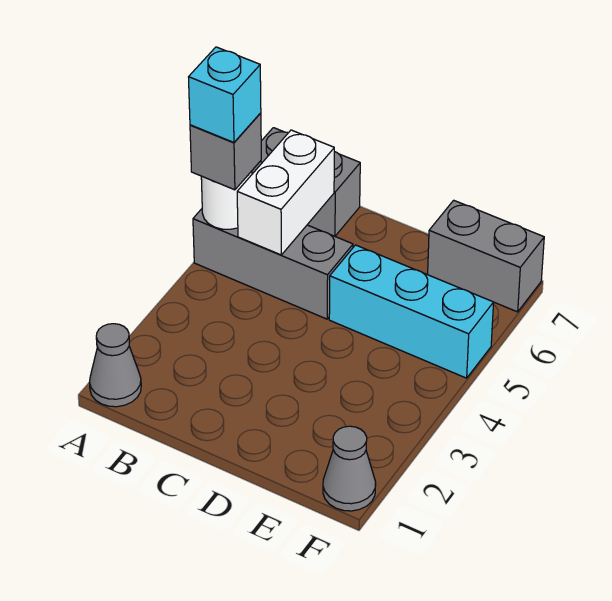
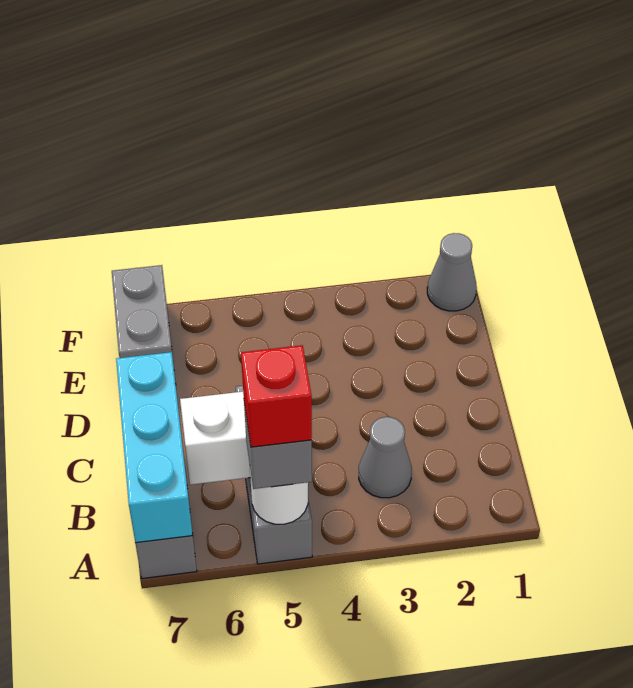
grey 1x1 cone [89,324,141,407] -> grey 1x1 cone moved to [359,417,412,498]
cyan 1x1 brick [189,47,261,142] -> red 1x1 brick [241,345,312,447]
cyan 1x3 brick [329,245,494,378] -> cyan 1x3 brick moved to [116,352,193,543]

